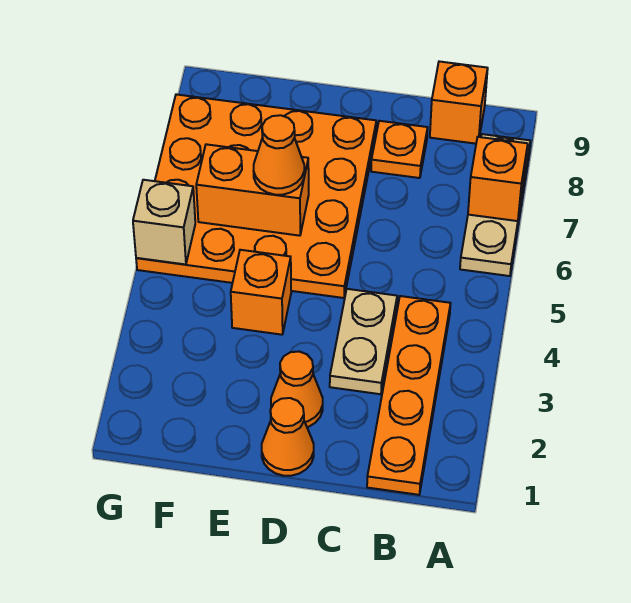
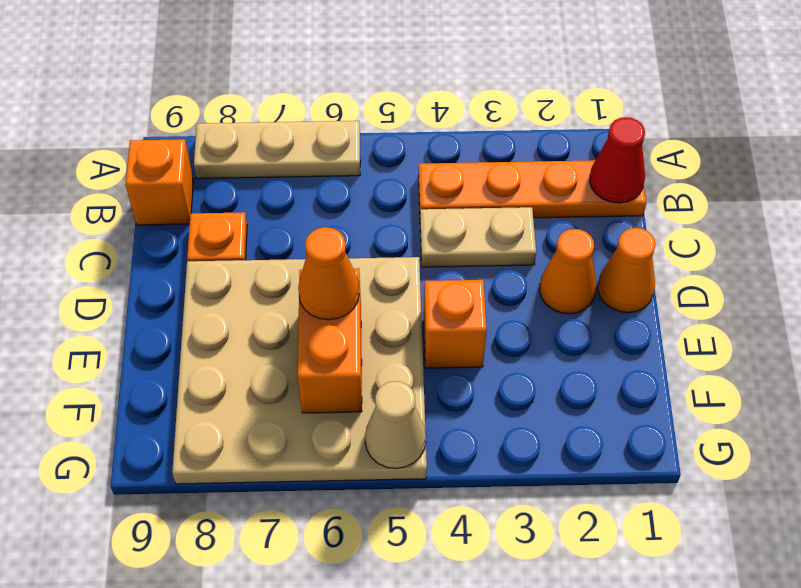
orange 1x1 brick [468,137,528,221] -> none
none -> red 1x1 cone [590,117,645,203]
orange 4x4 plate [136,94,376,298] -> tan 4x4 plate [172,257,427,484]
tan 1x1 brick [133,180,195,264] -> tan 1x1 cone [365,381,426,468]

